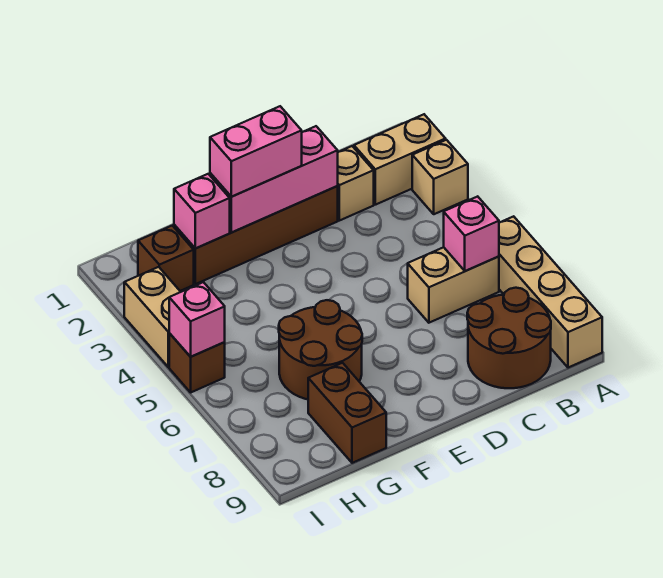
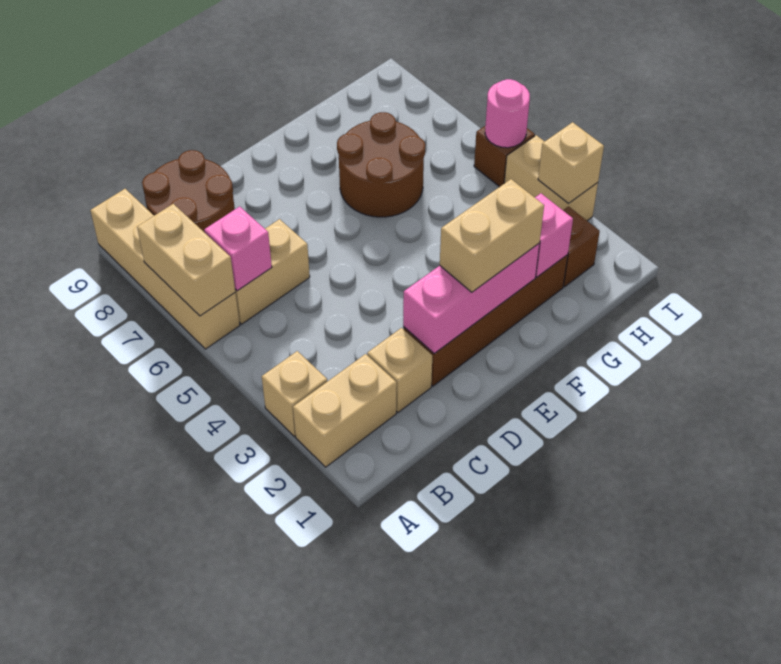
none -> tan 1x2 brick [137,204,235,316]
pink 1x2 brick [210,106,302,197] -> tan 1x2 brick [440,179,544,292]
brown 1x2 brick [308,363,386,463] -> none
none -> tan 1x1 brick [538,122,604,204]
pink 1x1 brick [169,282,225,357] -> pink 1x1 round brick [485,79,530,148]

